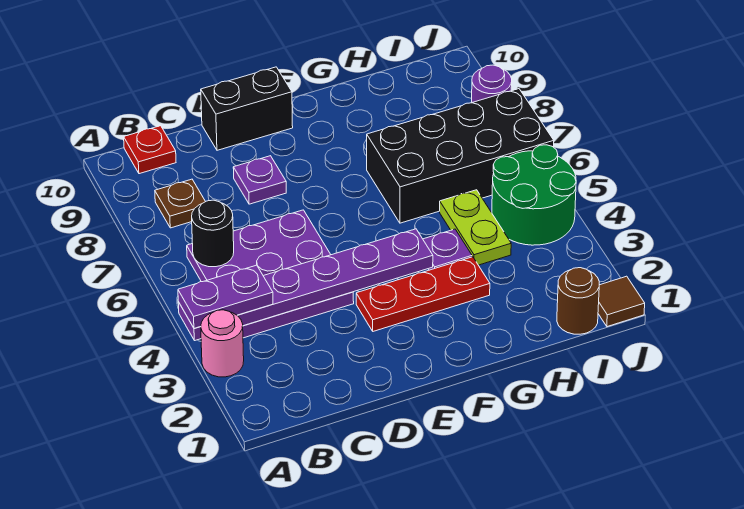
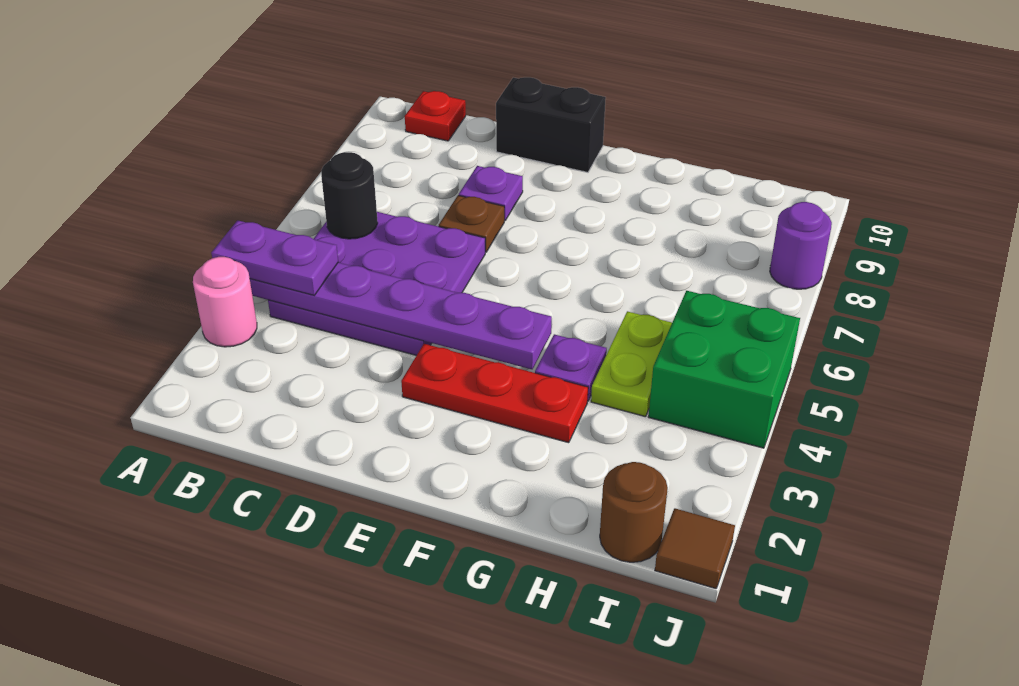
brown 1x1 plate [155,179,206,228] -> brown 1x1 plate moved to [439,195,504,252]
black 2x4 brick [367,89,554,223] -> none
green 2x2 round brick [492,145,576,245] -> green 2x2 brick [648,291,800,448]

